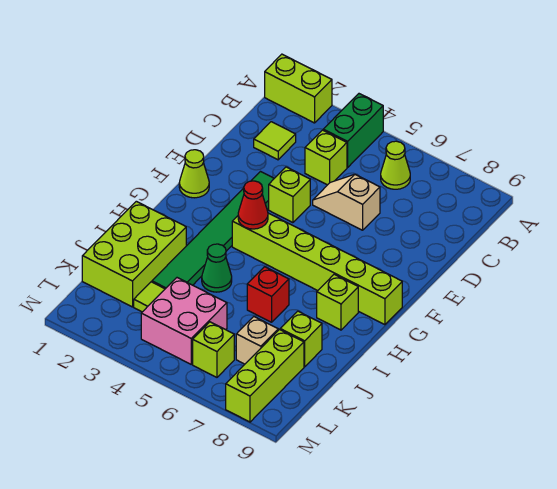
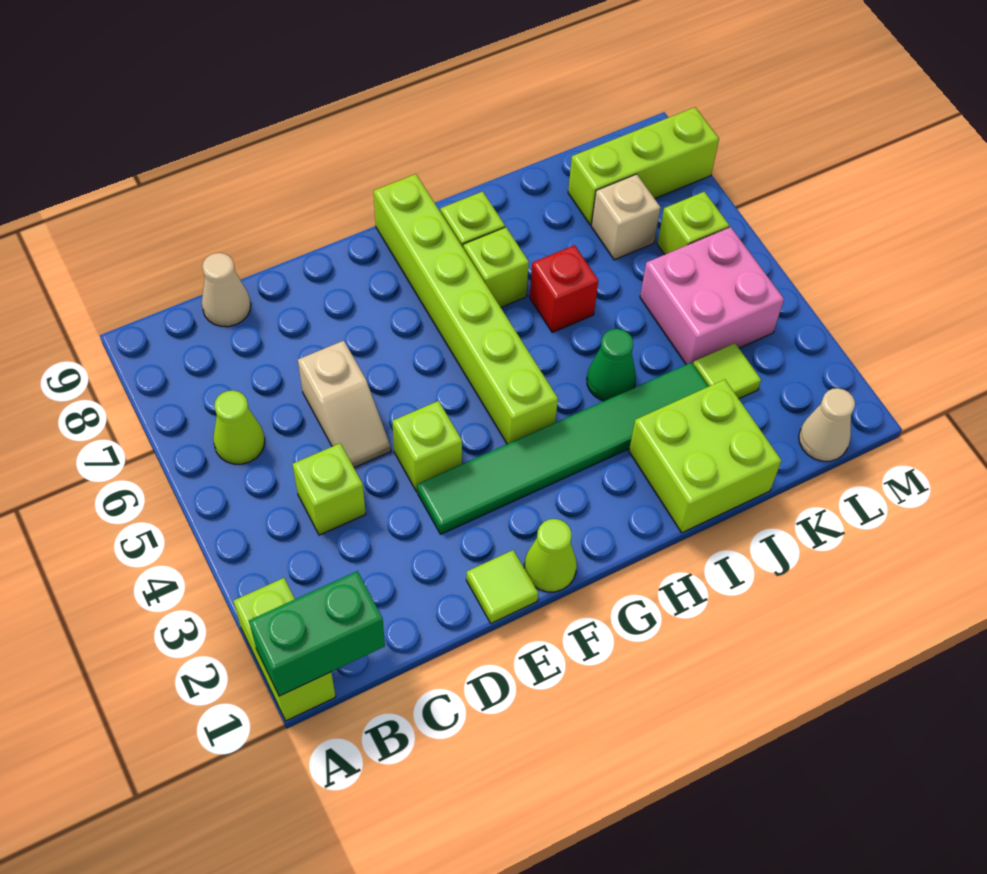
green 1x2 brick [323,94,383,167] -> green 1x2 brick moved to [249,571,385,696]
lime 1x1 tile [254,122,296,160] -> lime 1x1 tile moved to [466,550,538,623]
none -> tan 1x1 cone [202,253,251,327]
red 1x1 cone [238,181,268,229] -> none
lime 2x3 brick [82,201,186,307] -> lime 2x2 brick [629,379,781,533]
lime 1x1 brick [280,311,322,367] -> lime 1x1 brick moved to [463,227,529,307]
none -> tan 1x1 cone [799,388,855,461]

